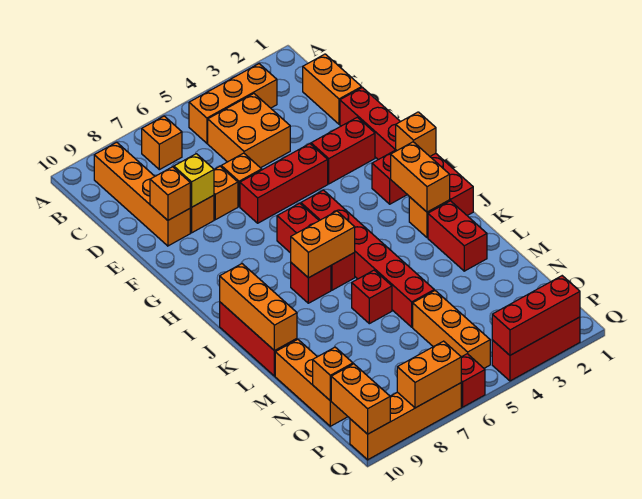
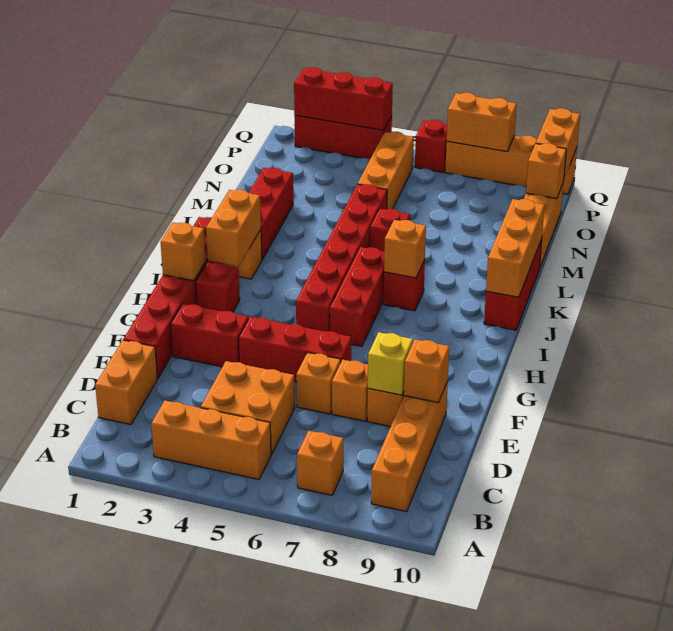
orange 1x2 brick [291,211,355,278] -> orange 1x1 brick [384,220,426,278]
red 1x2 brick [428,201,487,271] -> red 1x3 brick [249,168,293,259]

